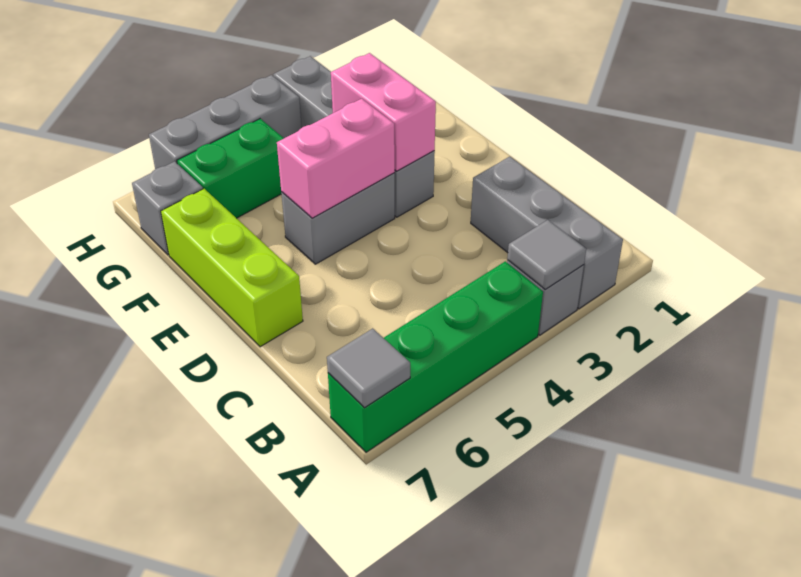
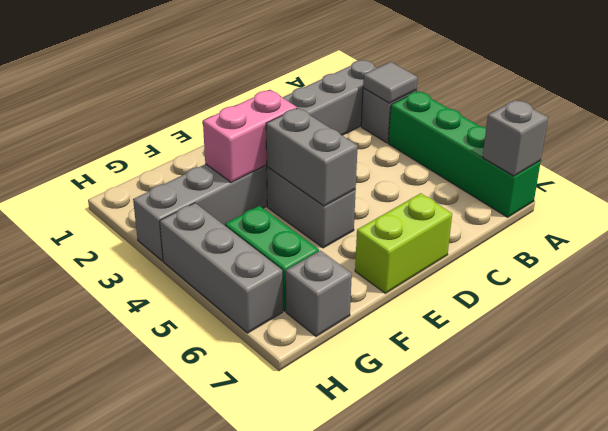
grey 1x1 tile [327,328,410,408] -> grey 1x1 brick [482,100,548,176]
lime 1x3 brick [161,189,303,347] -> lime 1x2 brick [355,193,452,293]
pink 1x2 brick [277,99,395,218] -> grey 1x2 brick [266,108,358,206]

